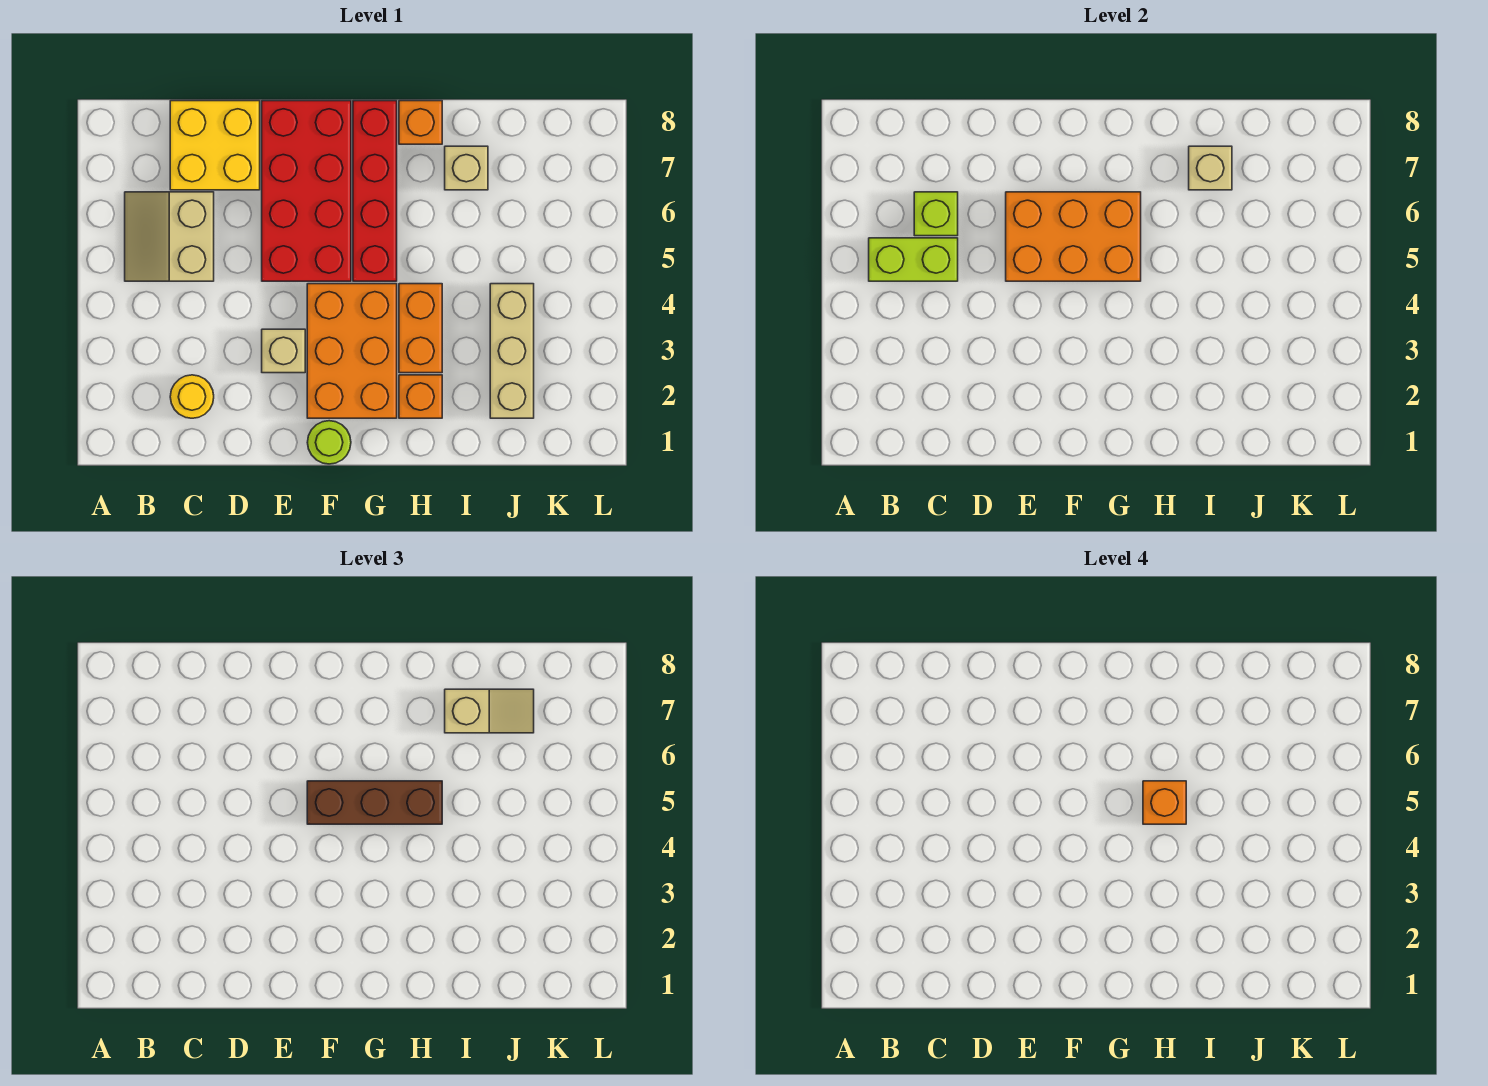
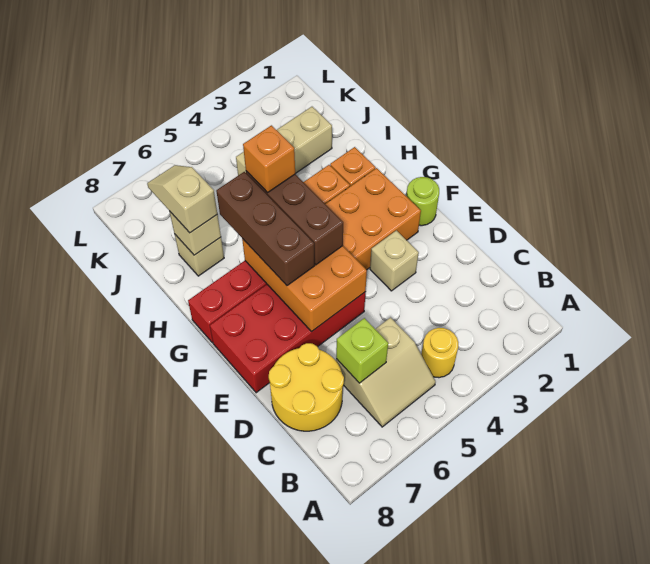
lime 1x2 brick [869,238,958,281] -> none
yellow 1x1 round brick [170,375,214,418] -> yellow 1x1 round brick moved to [421,328,458,378]
yellow 2x2 brick [170,101,260,190] -> yellow 2x2 round brick [269,343,344,431]
none -> brown 1x3 brick [216,172,315,286]
orange 1x1 brick [399,101,442,144] -> none

